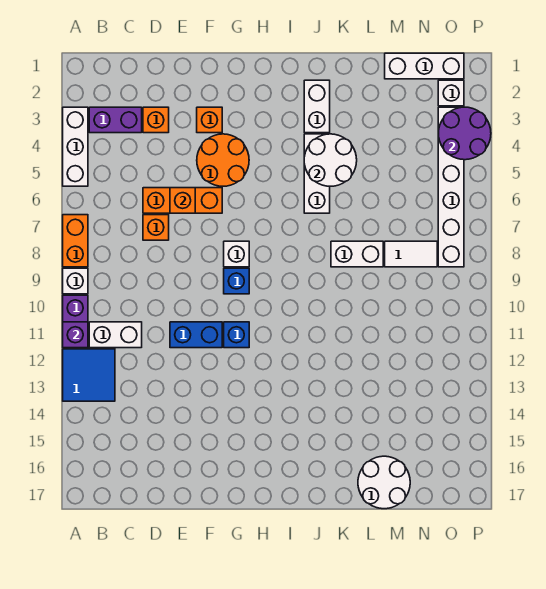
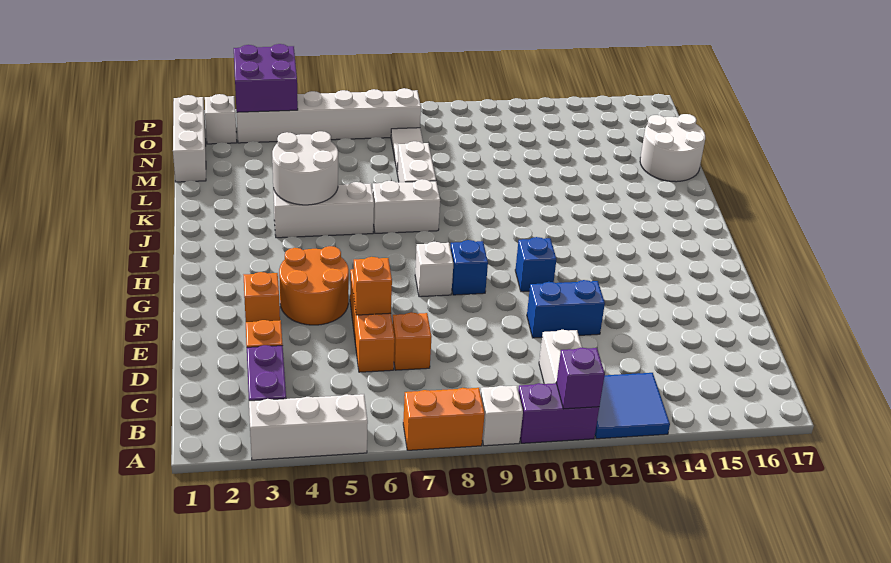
blue 1x2 brick [170,322,222,348] -> blue 1x2 brick turned to [527,280,605,338]
white 1x2 brick [304,80,330,133] -> white 1x2 brick moved to [372,179,440,233]
purple 2x2 round brick [438,107,491,160] -> purple 2x2 brick [234,44,298,112]

